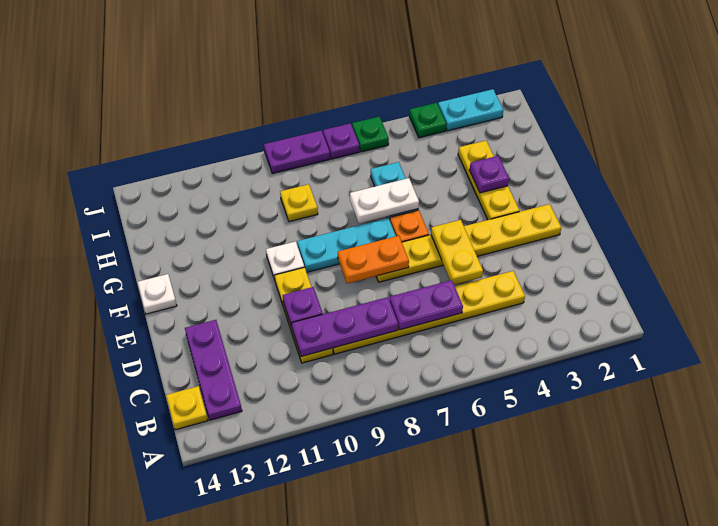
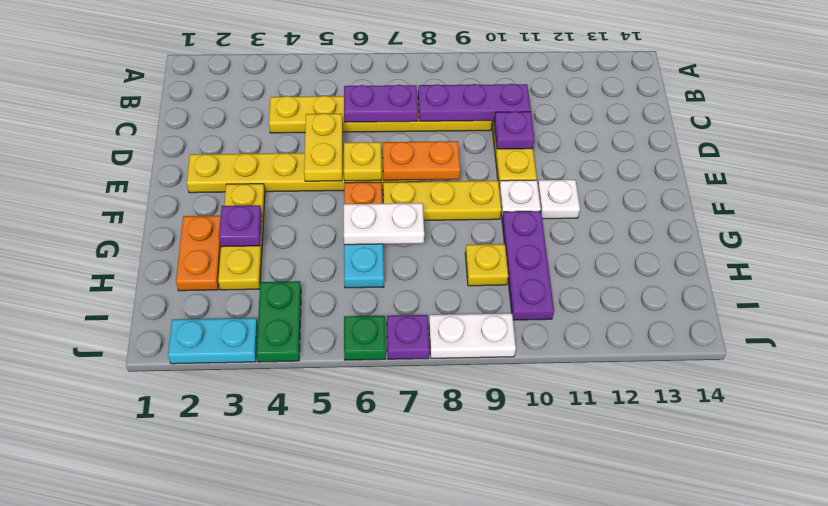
purple 1x3 plate [185,320,242,420] -> purple 1x3 plate moved to [502,211,554,320]
yellow 1x1 plate [166,386,208,430] -> yellow 1x1 plate moved to [344,142,382,181]
cyan 1x3 plate [297,218,396,272] -> yellow 1x3 plate [383,181,501,220]
white 1x1 plate [138,274,177,314] -> white 1x1 plate moved to [538,180,580,219]
none -> orange 1x2 plate [176,216,221,291]
green 1x1 plate [409,103,447,138] -> green 1x2 plate [256,281,301,362]
purple 1x2 plate [264,131,330,174] -> white 1x2 plate [429,313,516,358]

